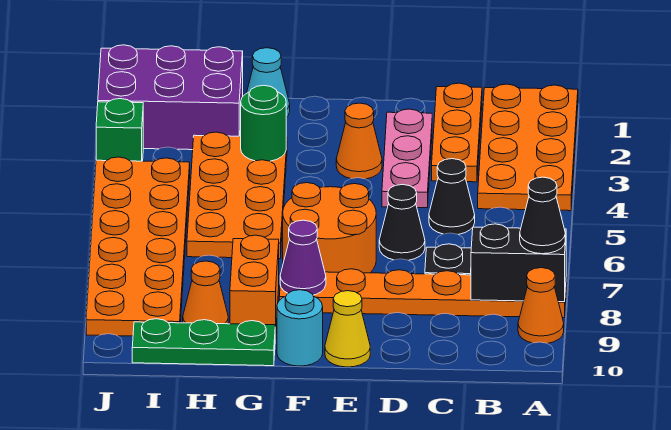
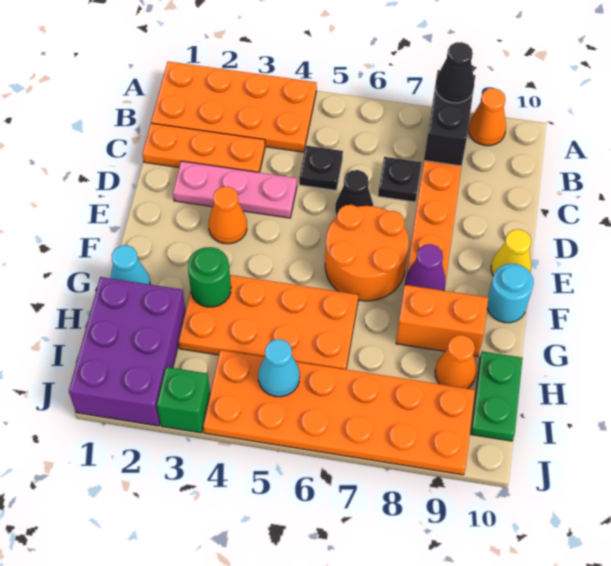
black 1x1 cone [429,159,475,235] -> black 1x1 plate [299,146,343,190]
green 1x3 plate [132,319,275,366] -> green 1x2 plate [471,351,523,441]
none -> cyan 1x1 cone [258,339,300,397]

